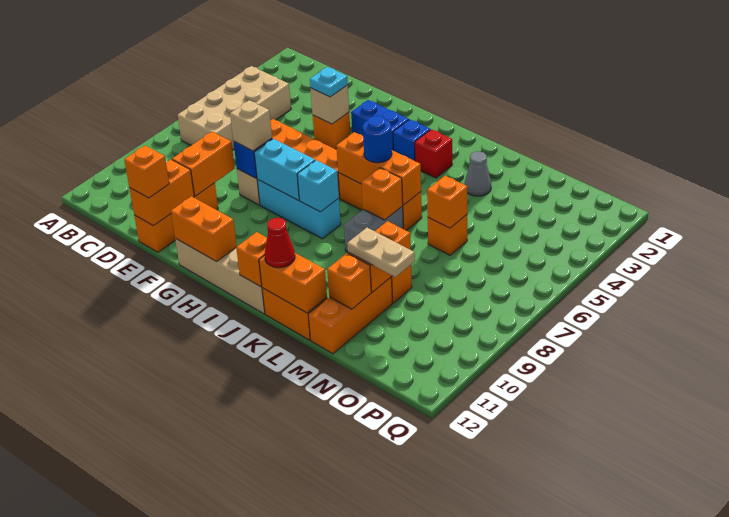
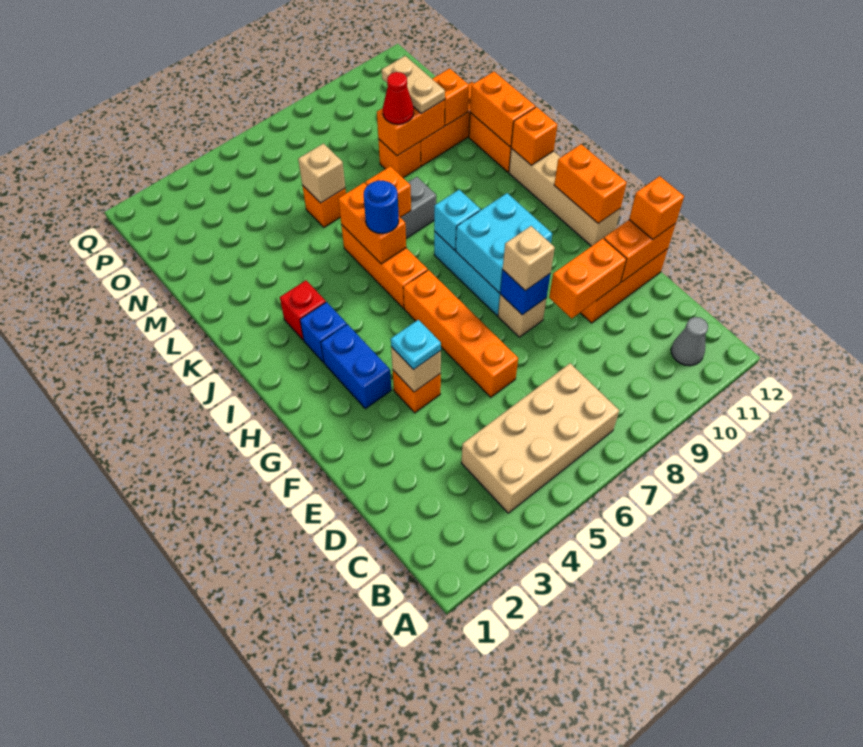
cyan 1x2 brick [254,139,315,201] -> cyan 2x2 brick [456,193,552,293]
orange 1x3 brick [336,132,421,205] -> orange 1x2 brick [338,183,406,264]
red 1x1 cone [265,218,295,268] -> red 1x1 cone moved to [383,72,414,124]
grey 1x1 cone [465,151,491,196] -> grey 1x1 cone moved to [671,317,708,366]
orange 1x1 brick [427,176,467,228] -> tan 1x1 brick [298,144,345,203]

